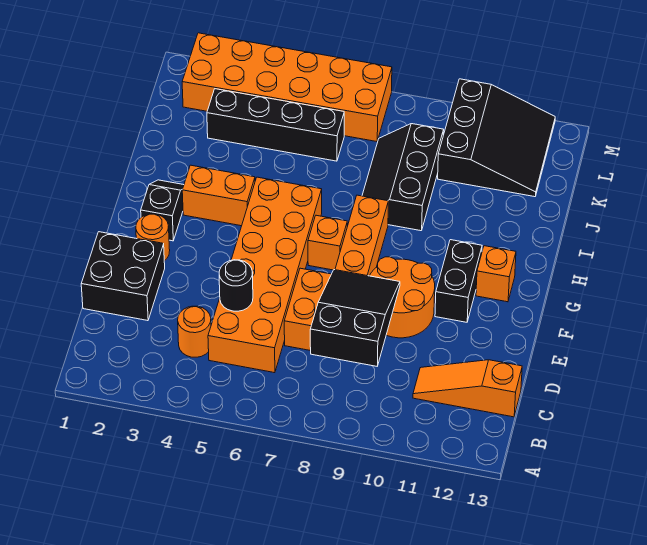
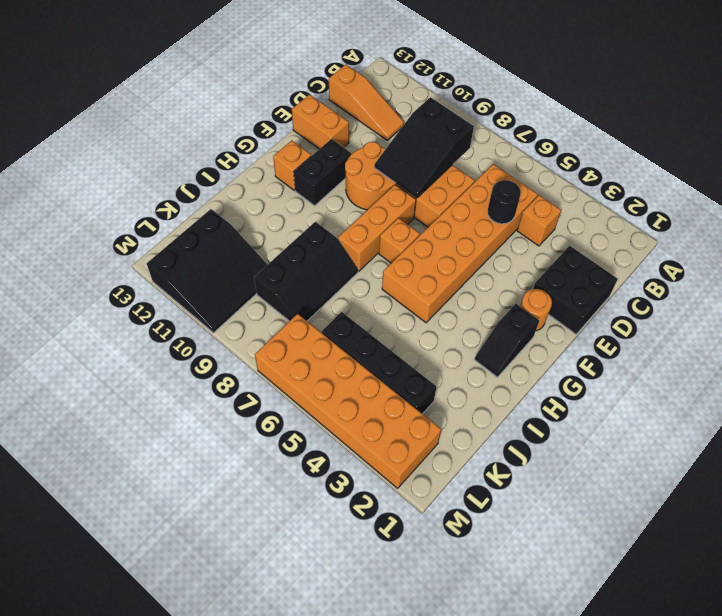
orange 1x1 round brick [178,306,211,357] -> orange 1x1 brick [517,195,561,246]
orange 1x2 brick [182,165,255,226] -> orange 1x2 brick moved to [292,95,349,149]
black 3x3 slope [438,79,555,197] -> black 3x3 slope turned to [147,209,267,333]

